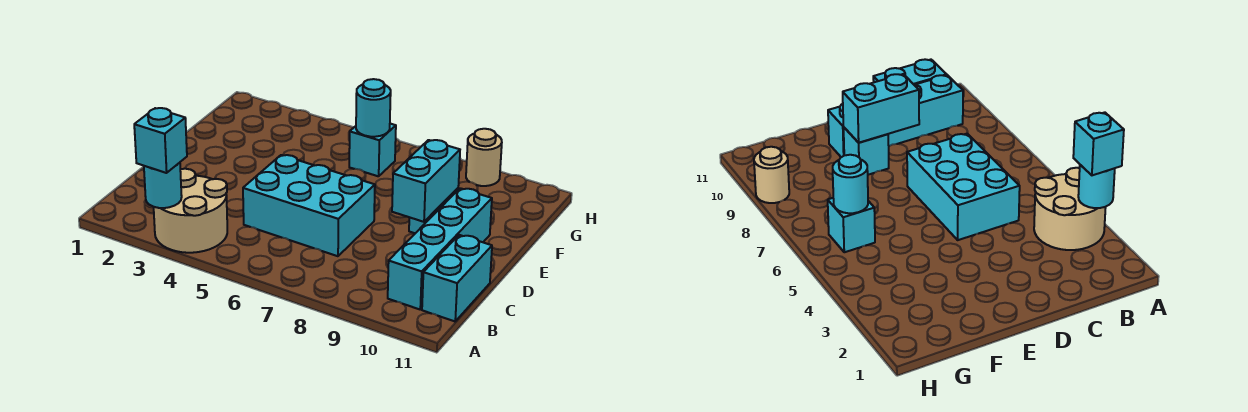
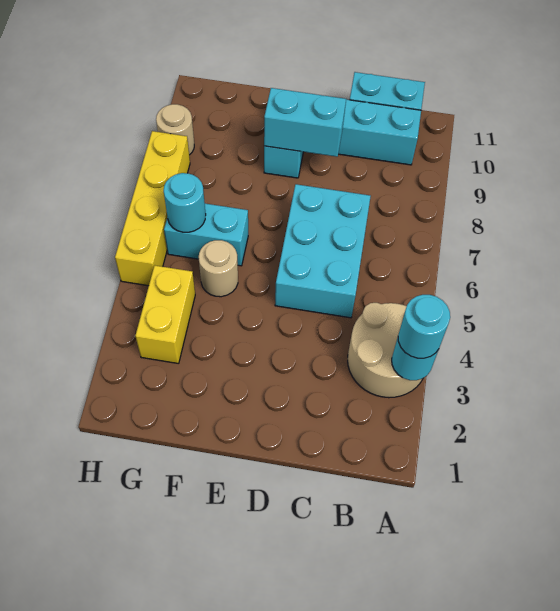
cyan 1x1 brick [134,108,187,173] -> cyan 1x1 round brick [398,295,450,358]
none -> tan 1x1 round brick [199,240,238,297]
none -> yellow 1x2 brick [135,266,195,364]
cyan 1x1 brick [349,124,396,176] -> cyan 1x2 brick [164,204,248,266]
none -> yellow 1x4 brick [115,131,190,286]

